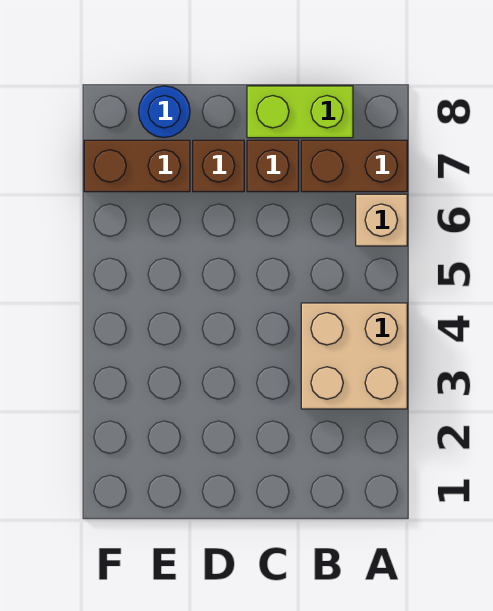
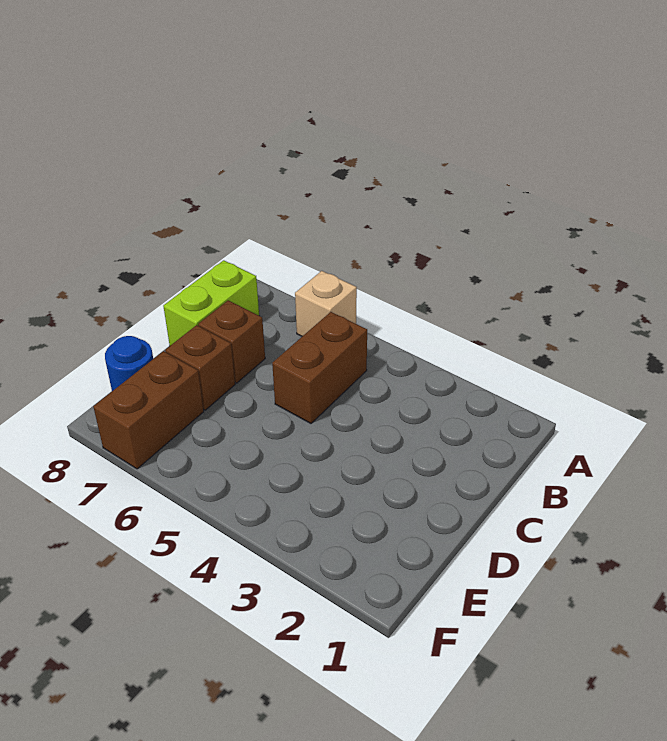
tan 2x2 brick [301,303,407,409] -> none
brown 1x2 brick [301,140,407,192] -> brown 1x2 brick moved to [272,312,367,423]

